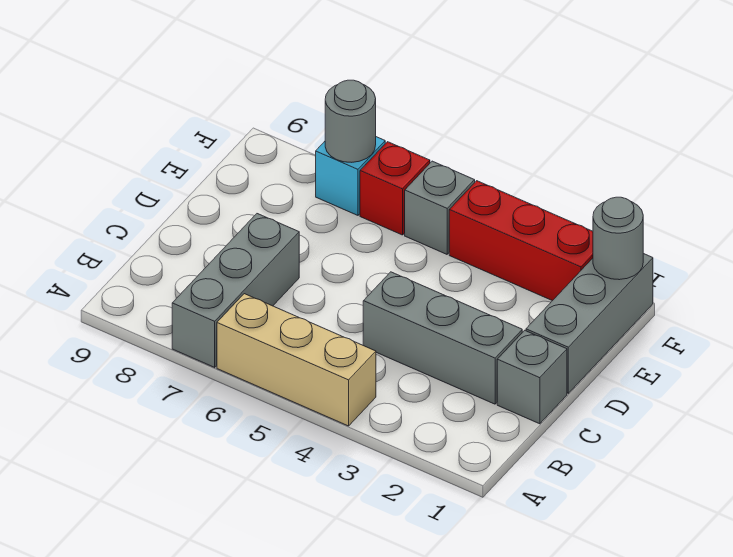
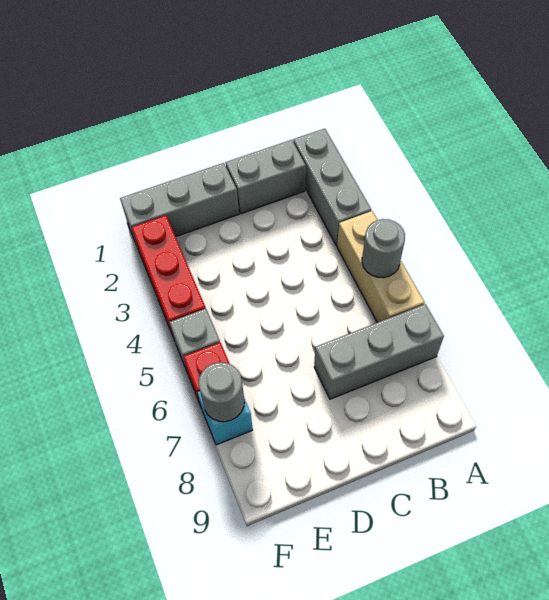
grey 1x1 brick [497,330,567,424] -> grey 1x2 brick [226,140,306,214]
grey 1x3 brick [363,272,522,404] -> grey 1x3 brick moved to [293,129,371,246]
grey 1x1 round brick [593,197,643,280] -> grey 1x1 round brick moved to [362,219,405,278]

